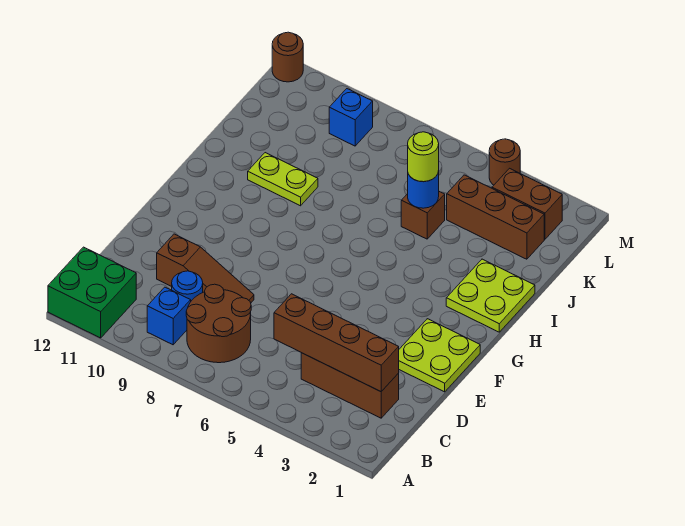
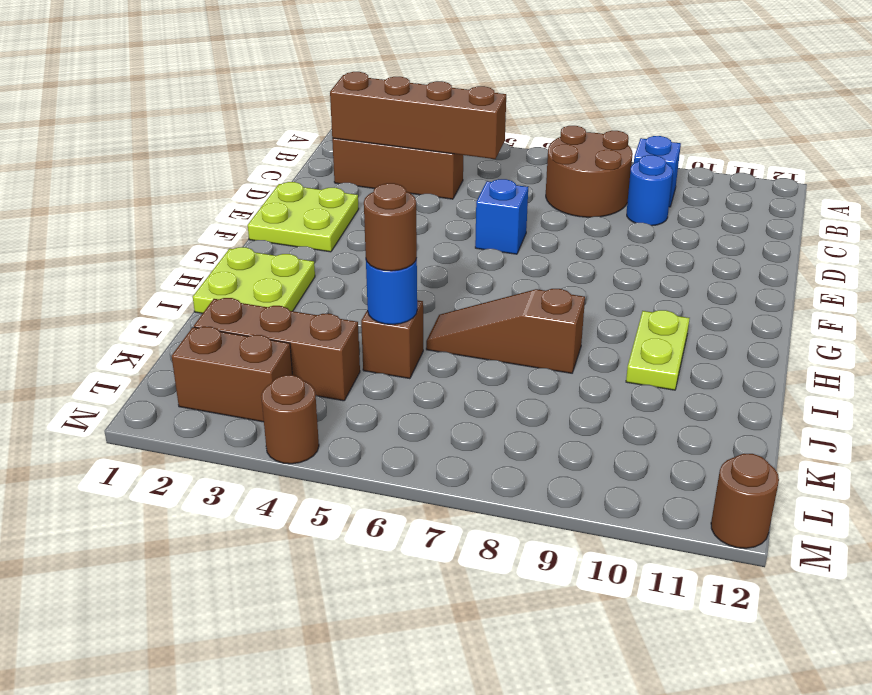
green 2x2 brick [48,247,136,338] -> none
brown 1x3 slope [157,234,254,303] -> brown 1x3 slope moved to [426,289,585,373]
lime 1x2 plate [248,153,318,206] -> lime 1x2 plate turned to [626,310,690,390]
lime 1x1 round brick [408,132,439,182] -> brown 1x1 round brick [364,183,417,271]
blue 1x1 brick [329,89,373,146] -> blue 1x1 brick moved to [475,179,528,254]

